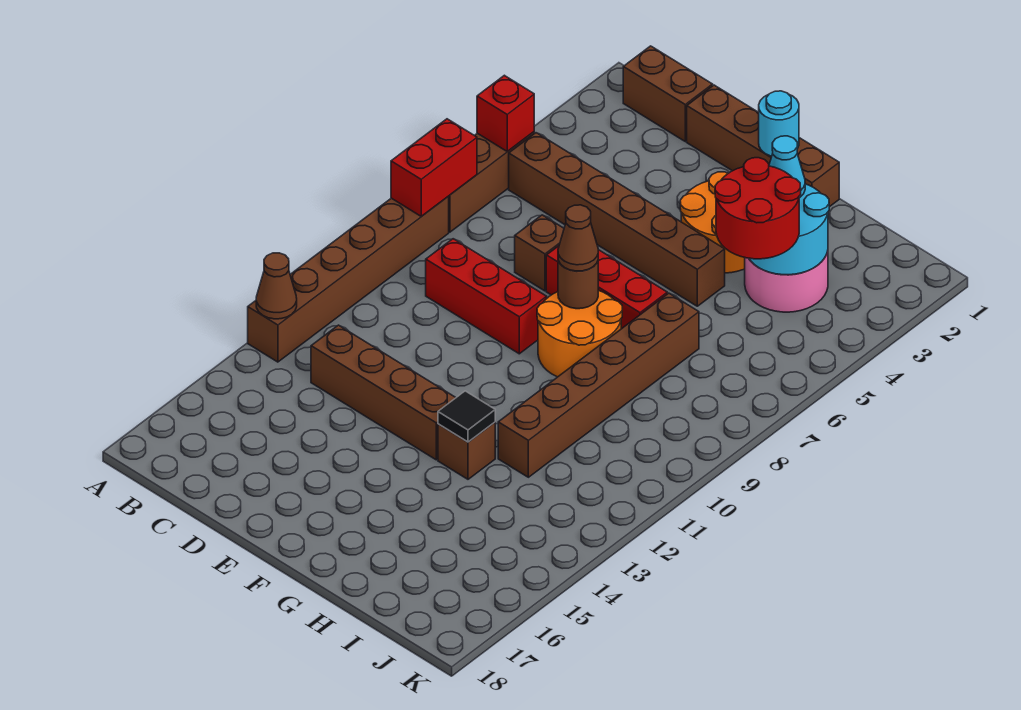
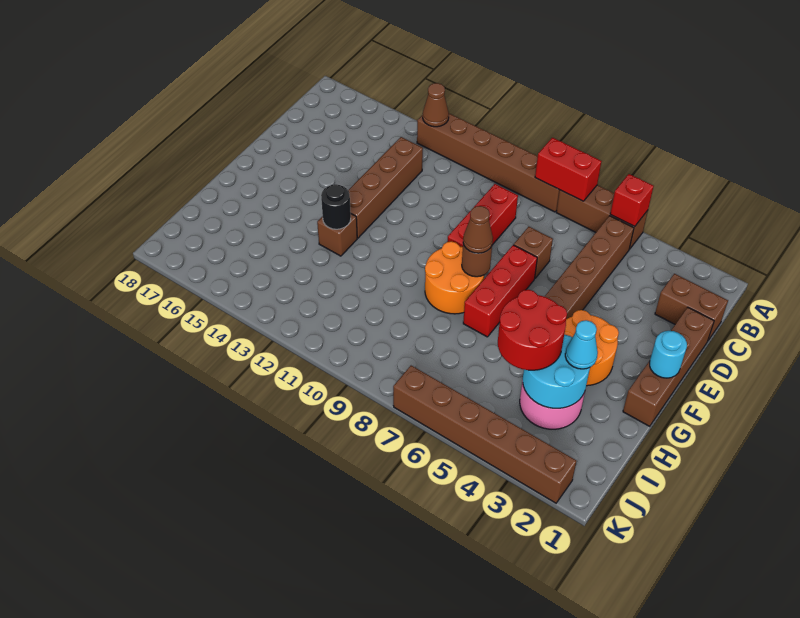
brown 1x2 brick [623,46,713,141] -> brown 1x2 brick turned to [655,274,728,341]
black 1x1 tile [438,391,495,442] -> black 1x1 round brick [321,184,351,229]
brown 1x6 brick [498,293,699,477] -> brown 1x6 brick moved to [393,366,577,503]

